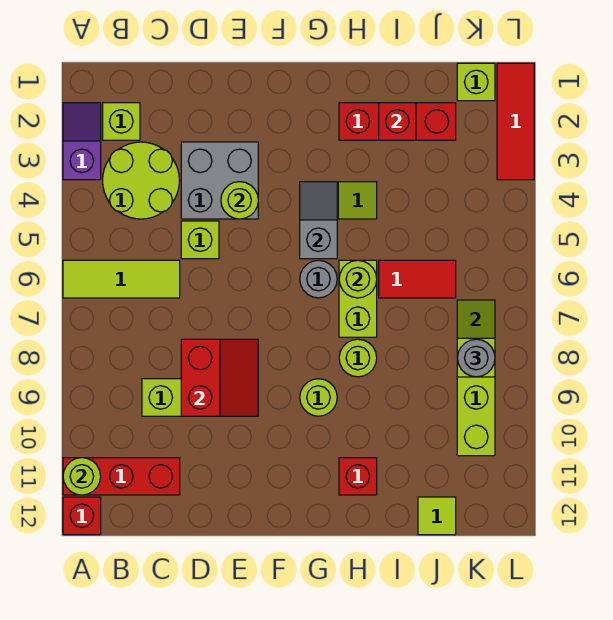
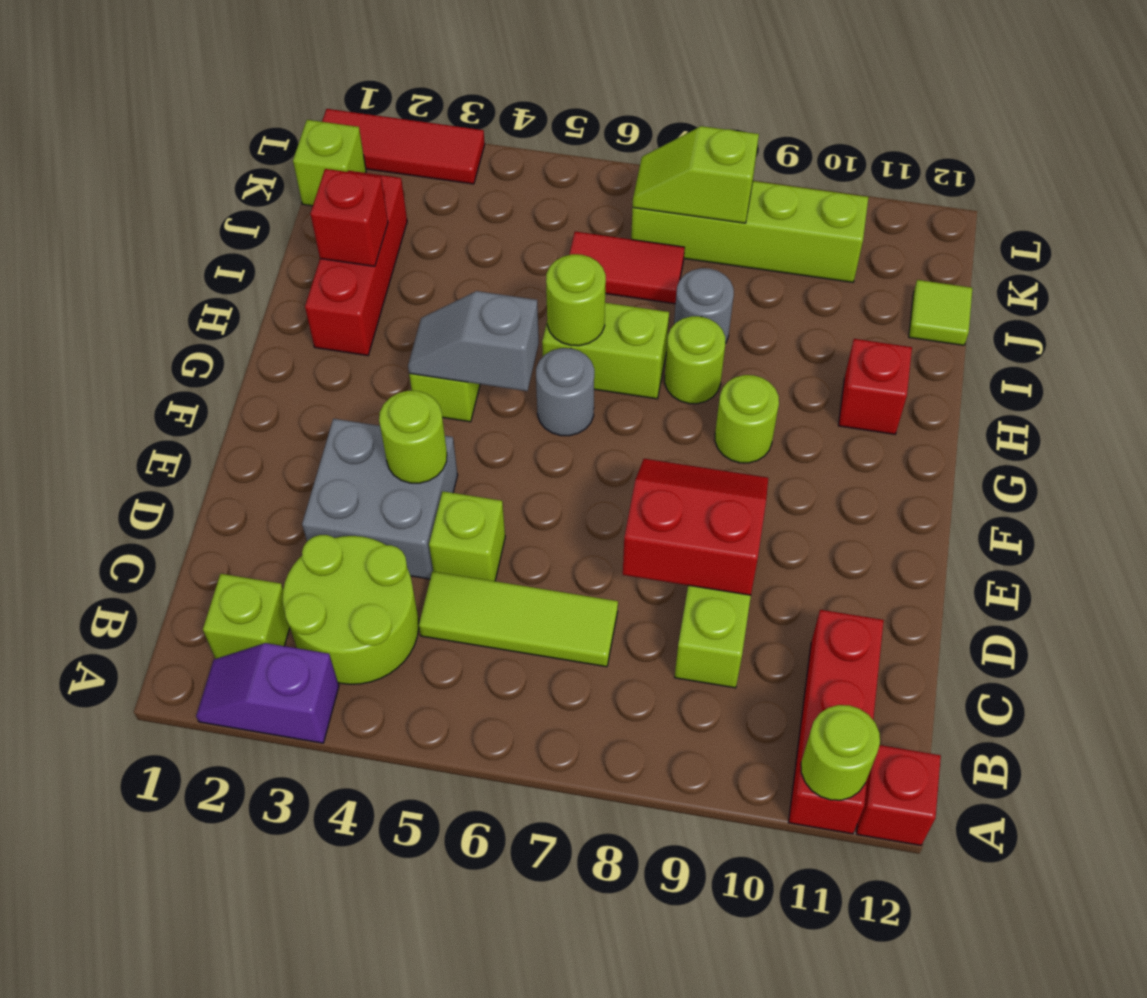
lime 1x3 tile [63,260,180,298] -> lime 1x3 tile turned to [419,571,618,667]
red 1x2 tile [379,260,456,298] -> red 1x2 tile turned to [569,232,685,304]
grey 1x1 round brick [458,339,495,377] -> grey 1x1 round brick moved to [674,268,734,344]

